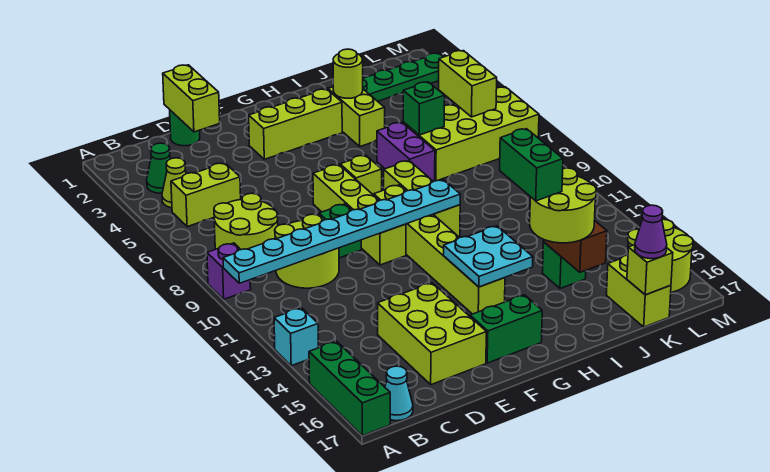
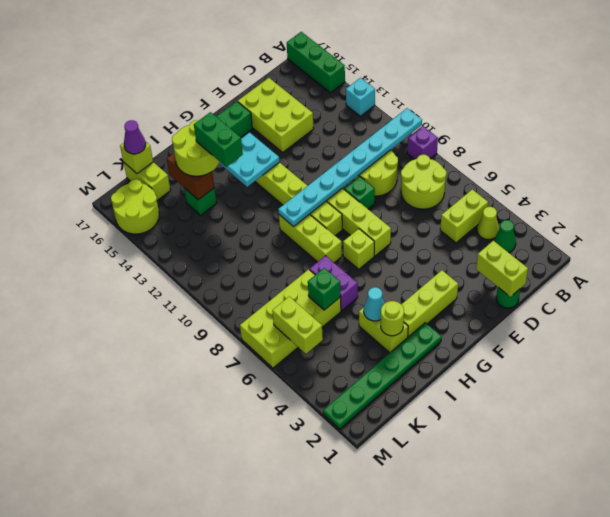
cyan 1x1 cone [385,366,413,421] -> cyan 1x1 cone moved to [364,287,385,321]

